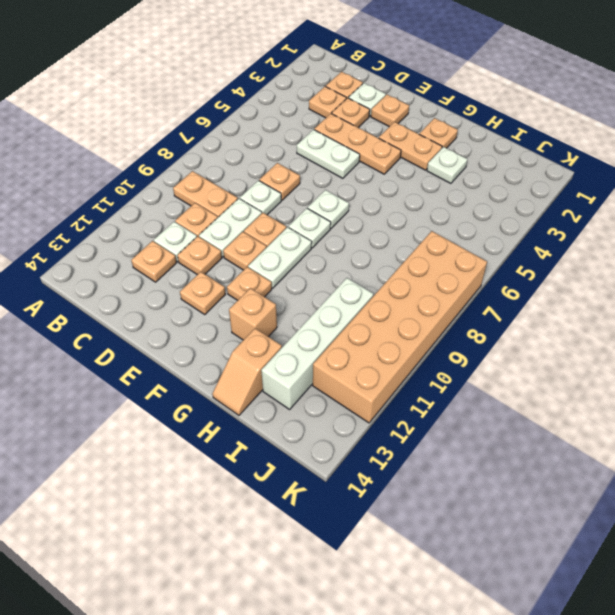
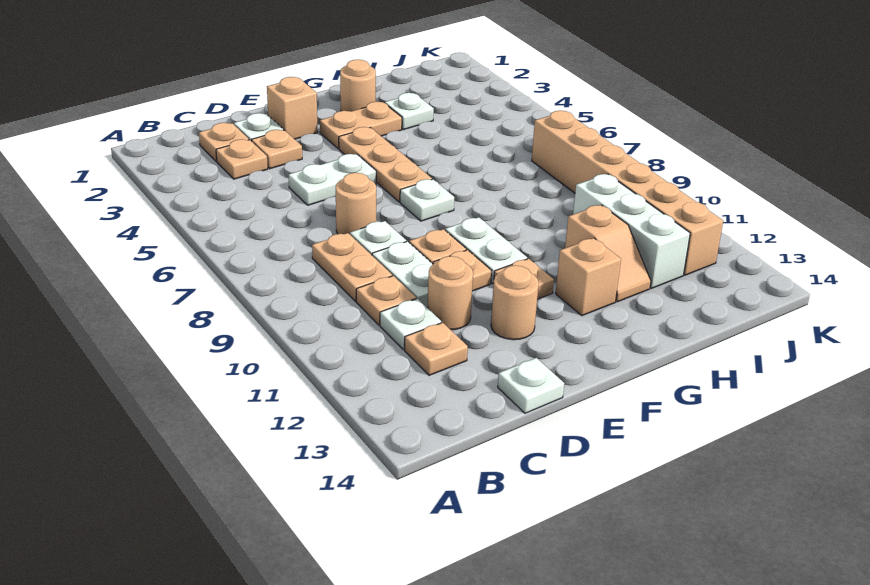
tan 1x2 plate [173,171,238,217] -> tan 1x2 plate turned to [312,233,392,302]
tan 1x3 plate [314,114,401,174] -> tan 1x3 plate turned to [339,127,432,202]
tan 1x1 plate [259,163,300,200] -> tan 1x1 round brick [336,173,376,234]
tan 1x1 plate [177,236,222,275] -> tan 1x1 round brick [427,256,473,330]
tan 1x1 plate [371,95,409,127] -> tan 1x1 brick [267,77,318,139]
tan 1x1 plate [180,272,226,315] -> tan 1x1 round brick [491,265,539,340]
white 1x1 plate [288,208,331,248] -> white 1x1 plate moved to [498,358,564,413]
tan 1x1 plate [419,118,458,148] -> tan 1x1 round brick [340,60,376,112]
tan 1x2 slope [212,328,282,415] -> tan 1x2 slope moved to [565,205,651,302]
white 1x4 brick [261,278,373,409] -> white 1x3 brick [573,174,690,288]
tan 2x6 brick [313,231,487,423] -> tan 1x6 brick [532,111,723,275]

